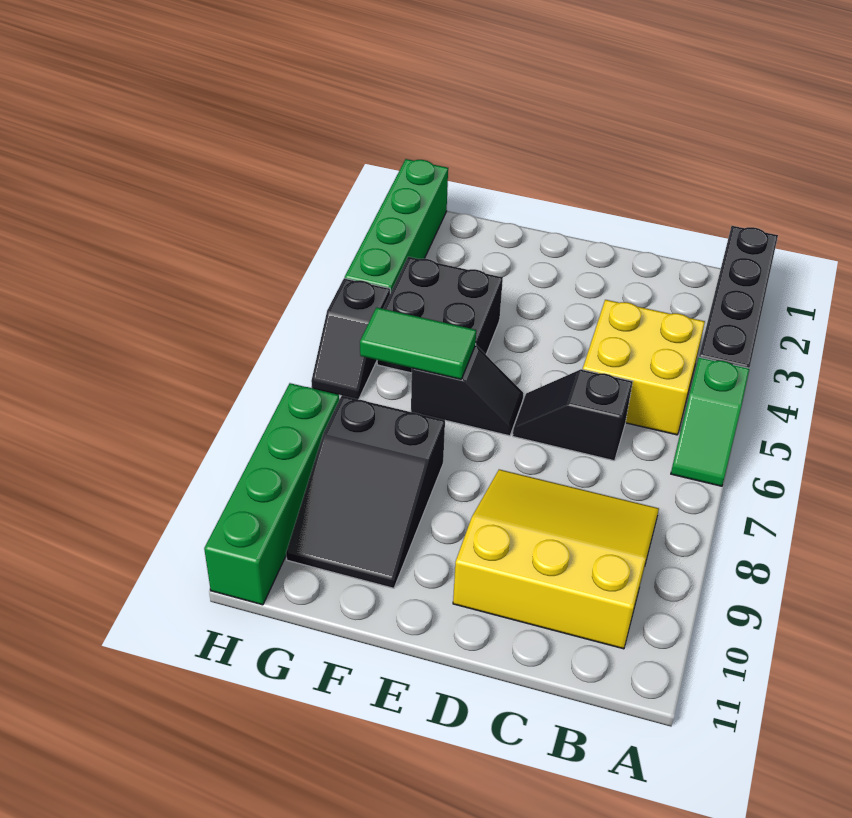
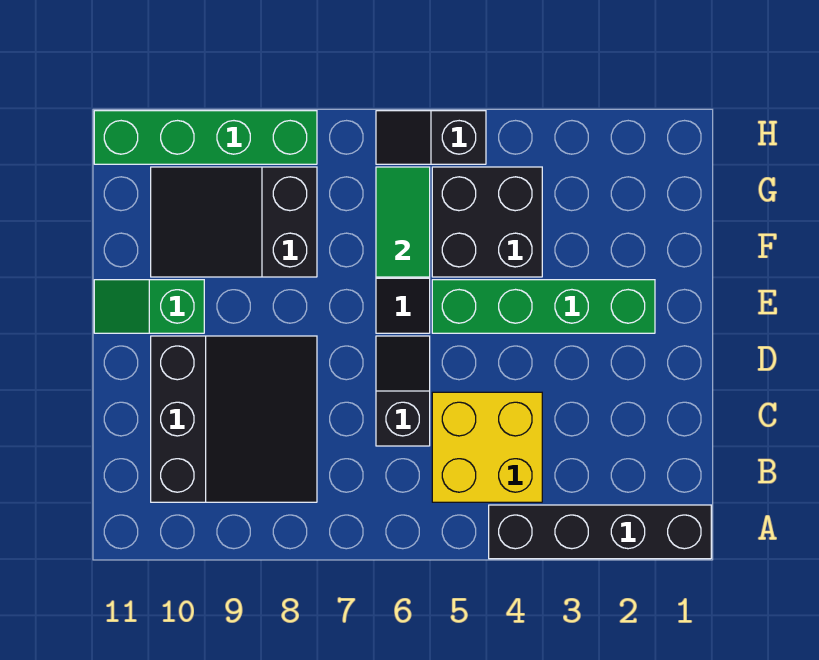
green 1x2 slope [671,357,750,486] -> green 1x2 slope moved to [94,280,204,333]
yellow 3x3 slope [453,470,659,649] -> black 3x3 slope [151,336,317,502]
green 1x4 brick [345,159,448,293] -> green 1x4 brick moved to [432,280,655,333]

